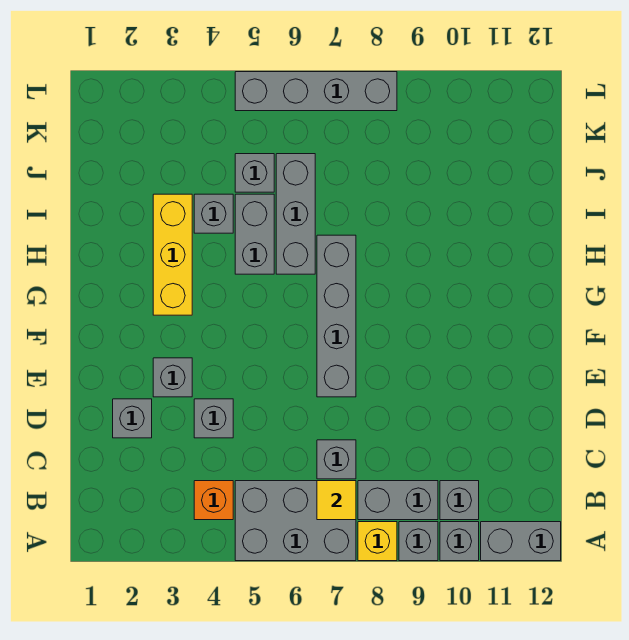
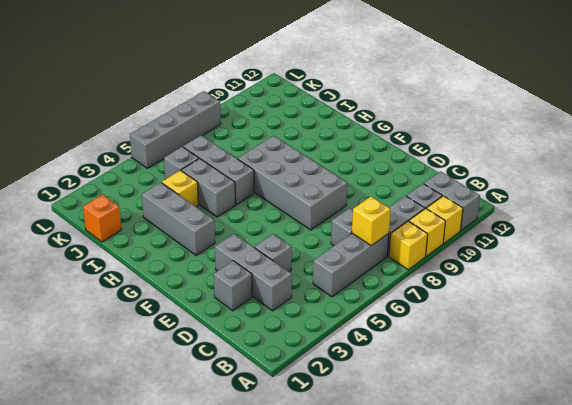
grey 2x3 brick [235,481,356,561] -> grey 1x3 brick [313,234,389,297]
grey 1x1 brick [399,522,438,561] -> yellow 1x1 brick [409,209,445,256]
grey 1x1 brick [440,522,479,561] -> yellow 1x1 brick [427,196,463,243]
grey 1x2 brick [481,522,561,561] -> grey 1x2 brick turned to [424,171,480,231]
orange 1x1 brick [194,481,233,520] -> orange 1x1 brick moved to [83,195,121,242]
yellow 1x1 tile [317,481,356,520] -> yellow 1x1 brick [352,197,391,246]
grey 1x1 brick [153,358,192,397] -> grey 1x3 brick [215,234,292,311]
grey 1x4 brick [317,235,356,397] -> grey 2x4 brick [238,136,347,230]
yellow 1x3 brick [153,194,192,315] -> grey 1x3 brick [142,182,215,255]
grey 1x1 brick [194,194,233,233] -> yellow 1x1 brick [162,170,198,207]

